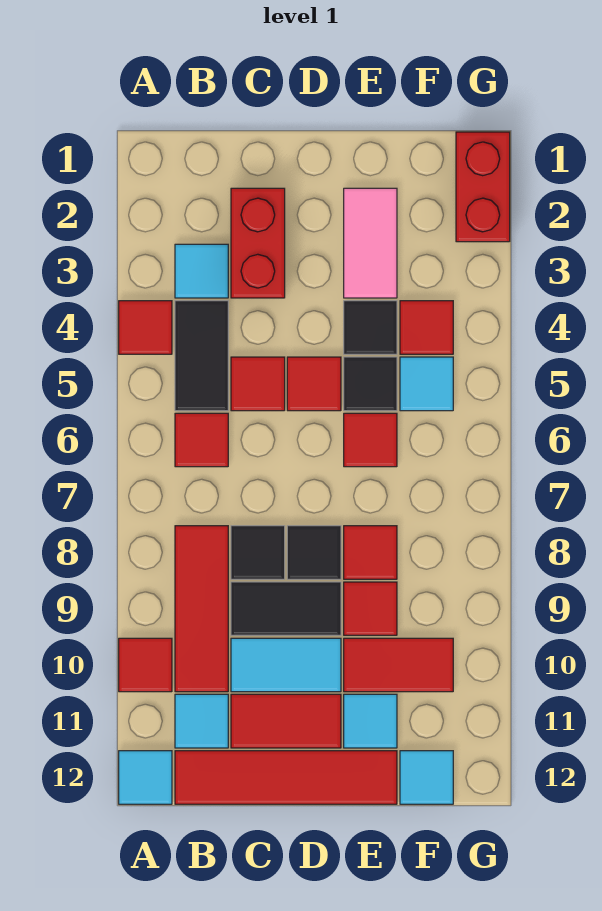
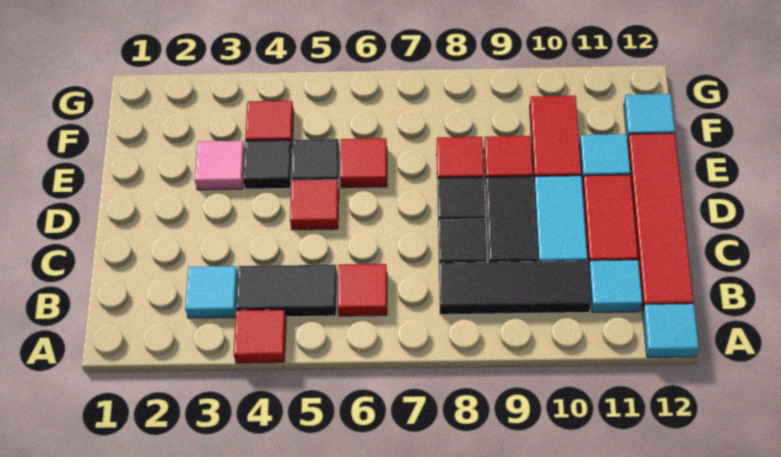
red 1x1 tile [119,638,172,692] -> none
red 1x3 tile [175,526,228,692] -> black 1x3 tile [439,261,591,315]
red 1x2 brick [231,188,285,298] -> none
red 1x1 tile [231,357,285,411] -> none
pink 1x2 tile [344,188,397,298] -> pink 1x1 tile [195,141,245,190]
cyan 1x1 tile [400,357,453,411] -> none
red 1x2 brick [456,132,510,242] -> none

